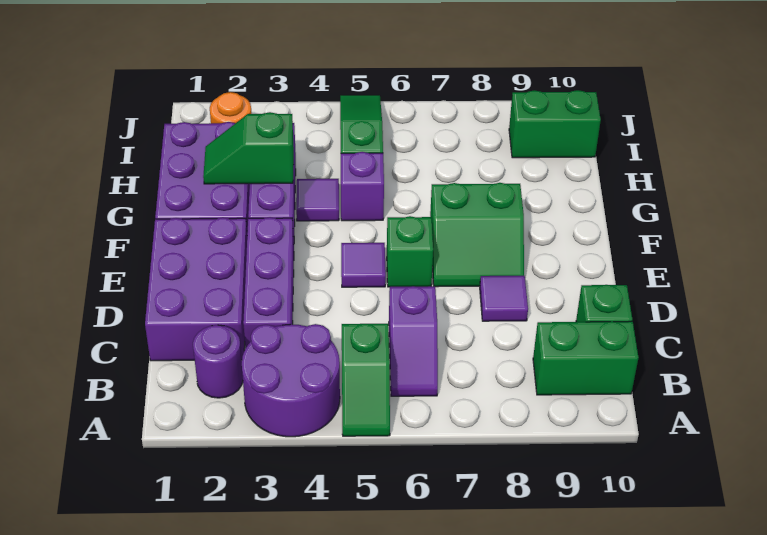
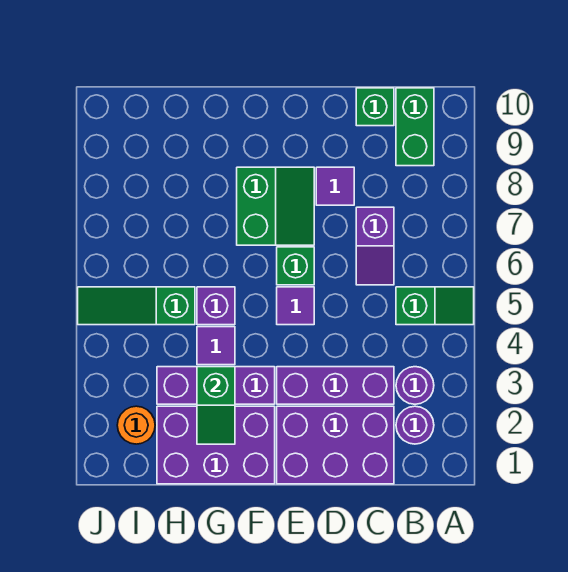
purple 2x2 round brick [242,324,340,437] -> purple 1x1 round brick [396,367,434,404]
purple 1x2 slope [389,286,438,396] -> purple 1x2 slope turned to [356,207,394,285]
green 1x2 brick [509,90,601,158] -> none

